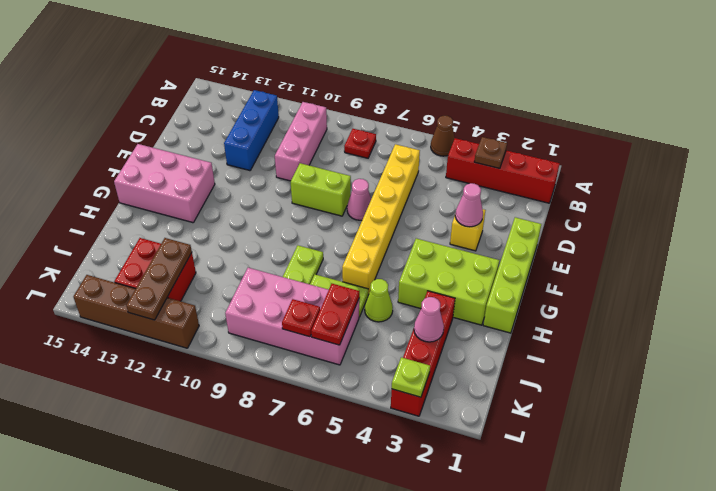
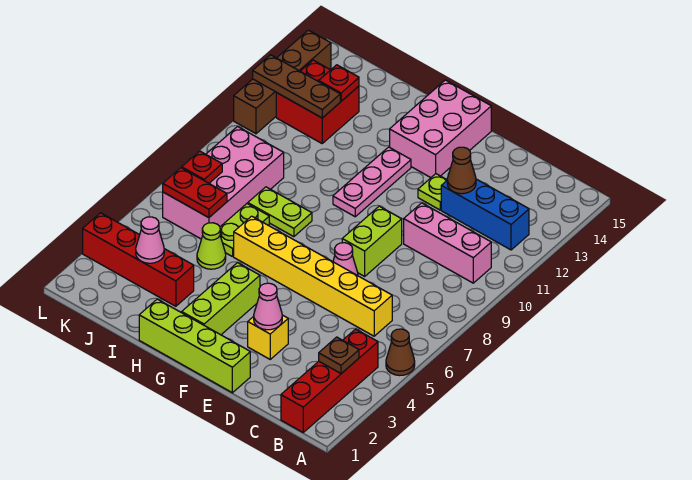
red 1x1 plate [344,129,376,158] -> red 1x1 plate moved to [319,65,359,101]
none -> brown 1x1 cone [447,147,476,194]
lime 2x3 brick [398,238,499,325] -> lime 1x3 brick [182,263,260,335]
none -> pink 1x3 plate [333,147,411,217]
lime 1x1 plate [392,357,430,397] -> lime 1x1 plate moved to [418,174,447,210]

